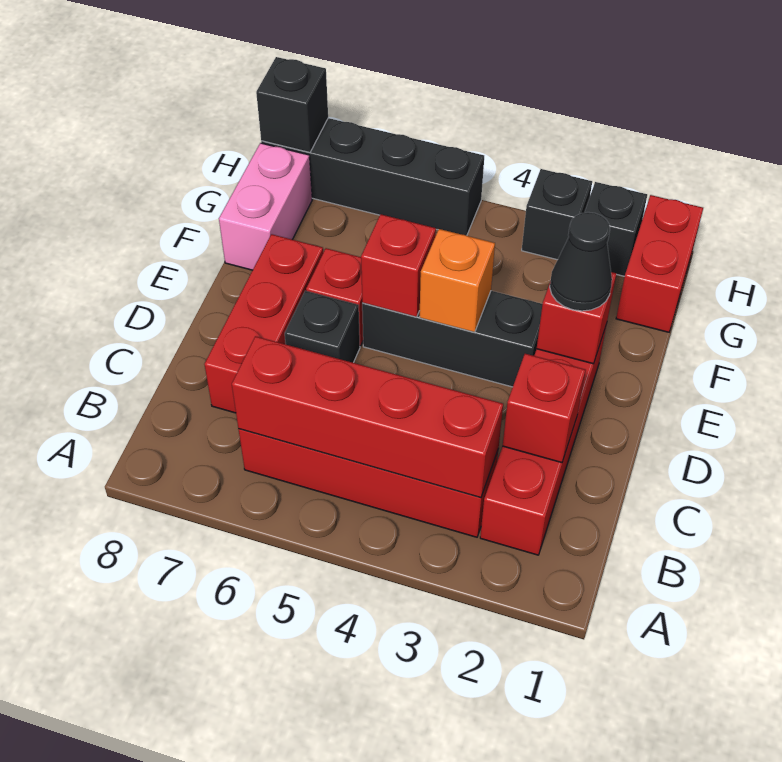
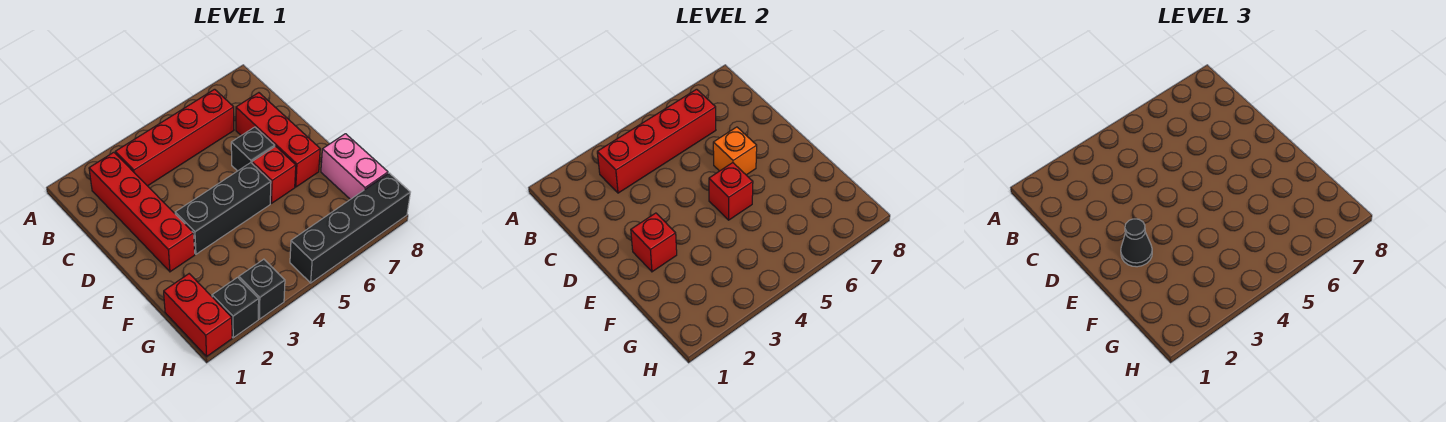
red 1x1 brick [503,354,585,463] -> none
orange 1x1 brick [419,229,495,332] -> orange 1x1 brick moved to [713,127,757,175]
black 1x1 brick [256,57,328,152] -> none

